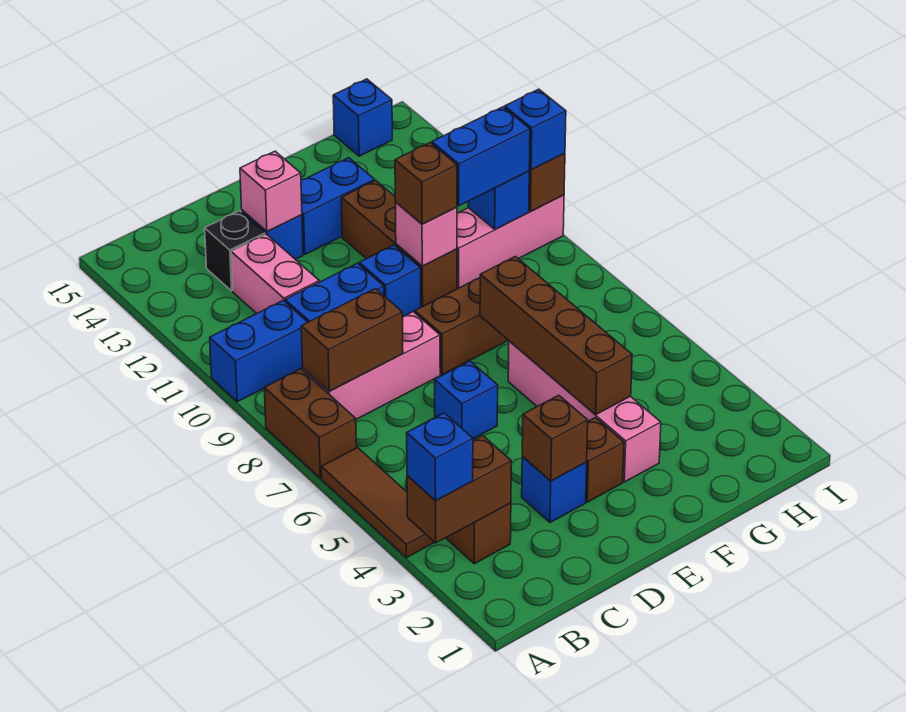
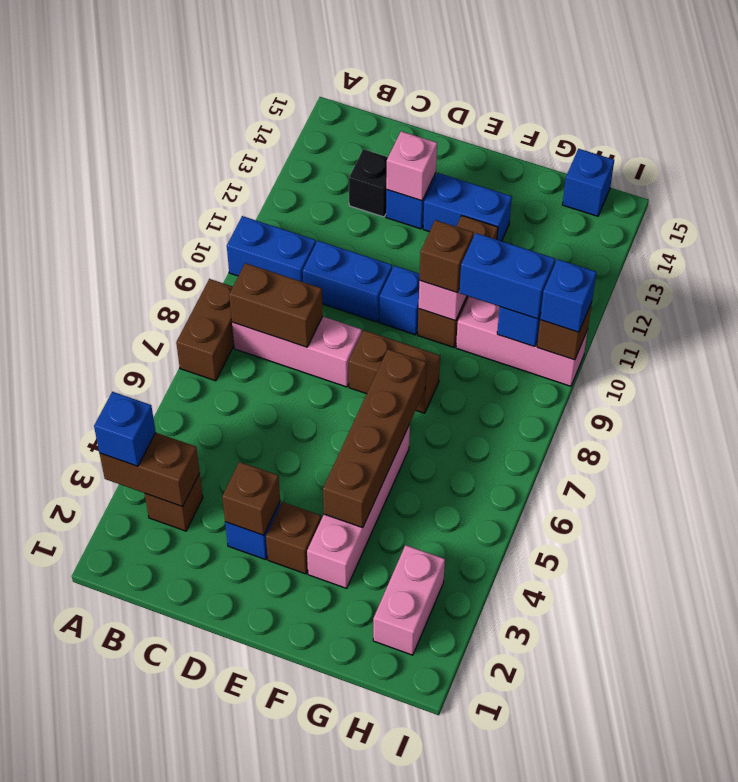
brown 1x3 tile [321,448,435,558] -> none
pink 1x2 brick [231,234,319,314] -> pink 1x2 brick moved to [373,545,445,655]
blue 1x1 brick [435,361,498,439] -> none

